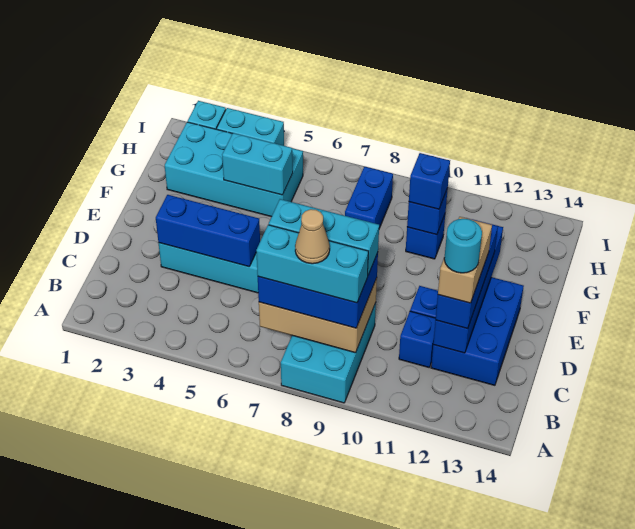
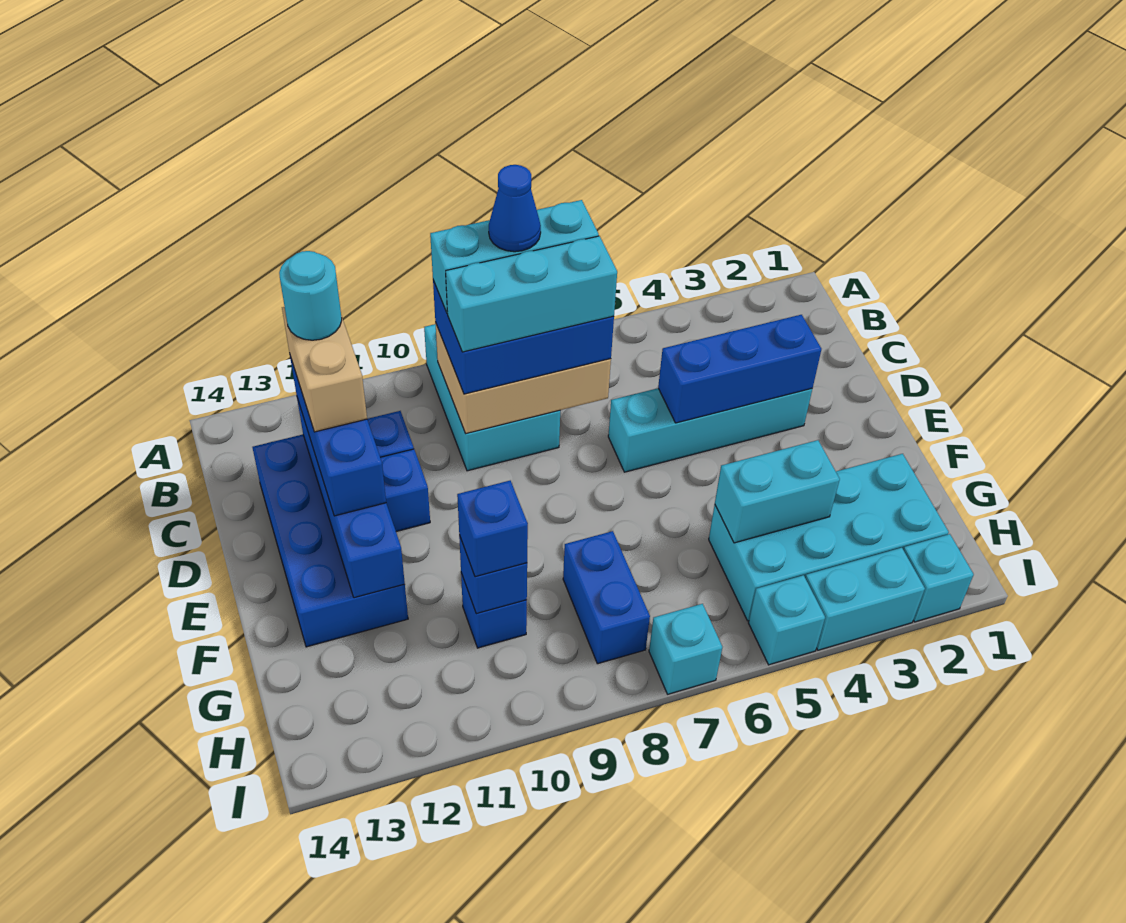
tan 1x1 cone [295,209,330,264] -> blue 1x1 cone [489,165,541,252]
blue 2x3 brick [431,277,524,385] -> blue 2x4 brick [252,435,408,647]
none -> cyan 1x1 brick [749,575,825,665]
none -> cyan 1x1 brick [649,604,722,694]

